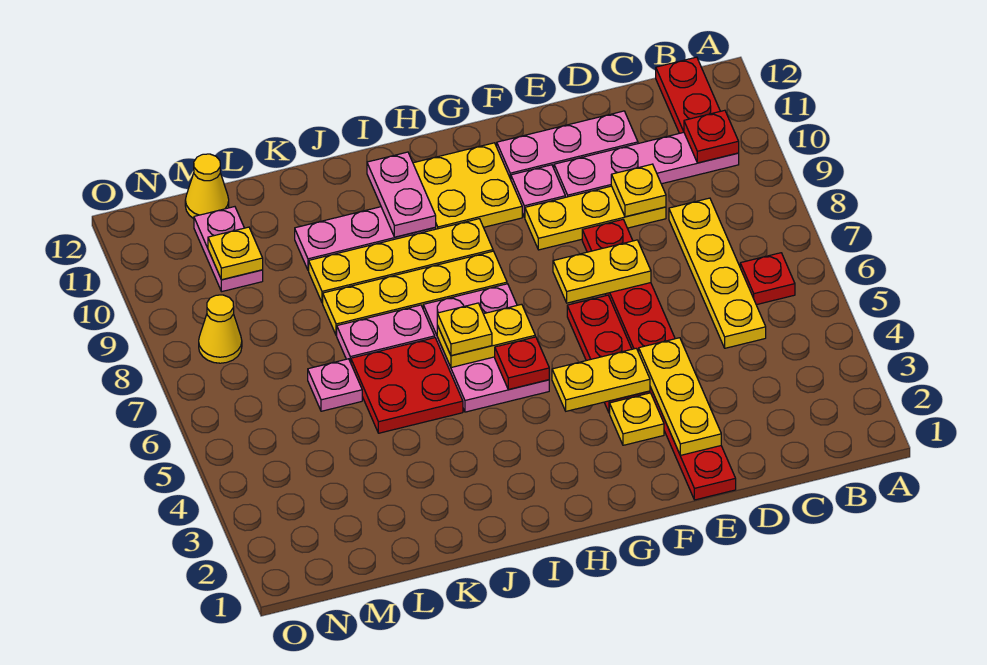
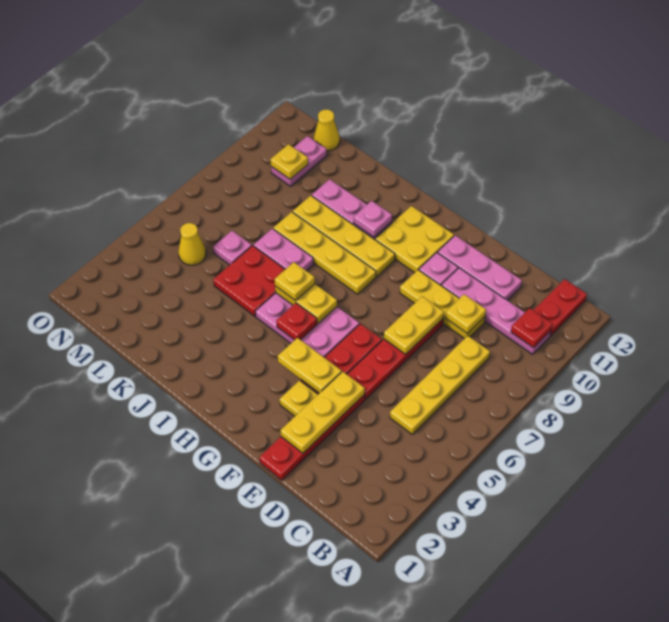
red 1x1 plate [740,253,795,305] -> none
yellow 1x2 plate [553,240,651,303] -> yellow 1x2 plate turned to [384,297,444,354]
pink 2x3 plate [423,284,549,412] -> pink 2x3 plate turned to [255,293,359,357]
pink 1x2 plate [367,152,436,237] -> pink 1x1 plate [354,201,392,237]
yellow 1x1 cone [199,295,242,363] -> yellow 1x1 cone moved to [179,223,206,265]

